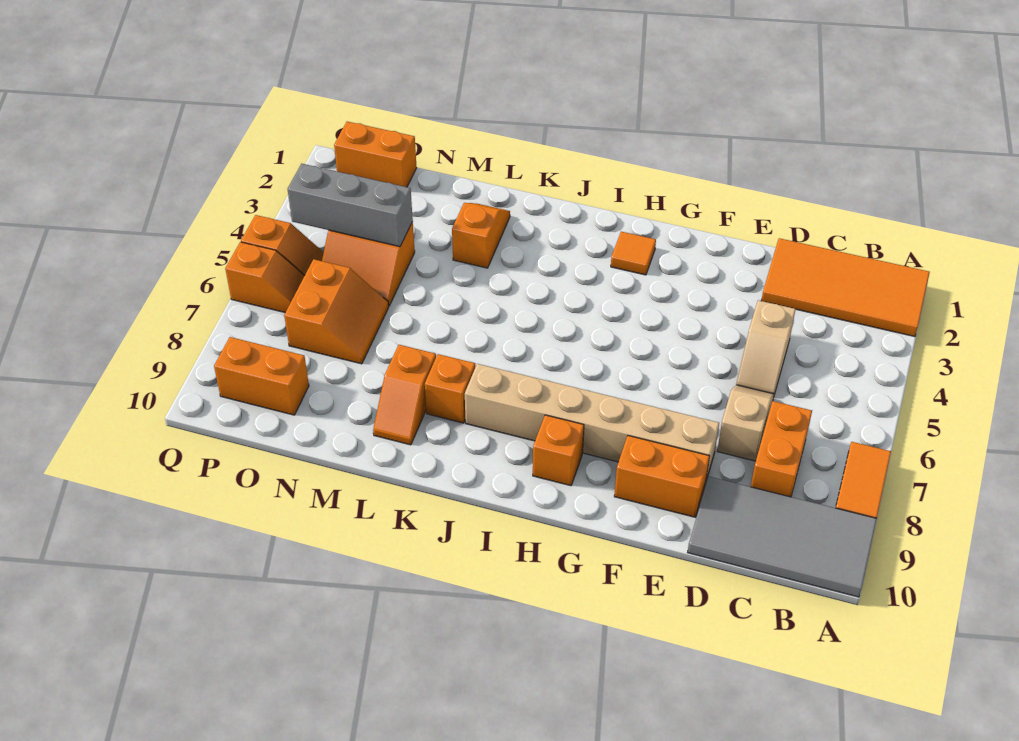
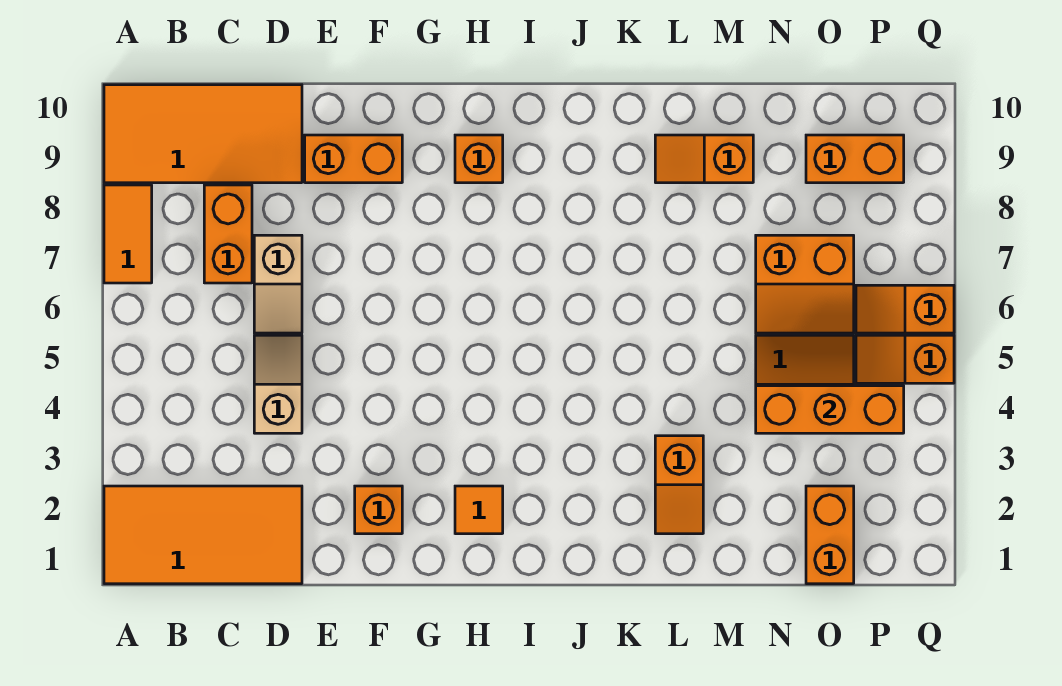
grey 2x4 tile [688,477,877,597] -> orange 2x4 tile [104,85,302,183]
tan 1x6 brick [465,364,719,484] -> none
orange 1x1 brick [425,354,475,423] -> orange 1x1 brick moved to [355,486,402,534]
orange 1x2 slope [373,345,436,445] -> orange 1x2 slope turned to [655,135,753,183]
grey 1x3 brick [288,164,413,247] -> orange 1x3 brick [756,386,904,433]
orange 2x2 slope [284,259,389,364] -> orange 2x2 slope turned to [756,235,854,333]
orange 1x2 brick [334,122,417,187] -> orange 1x2 brick turned to [806,486,854,584]

